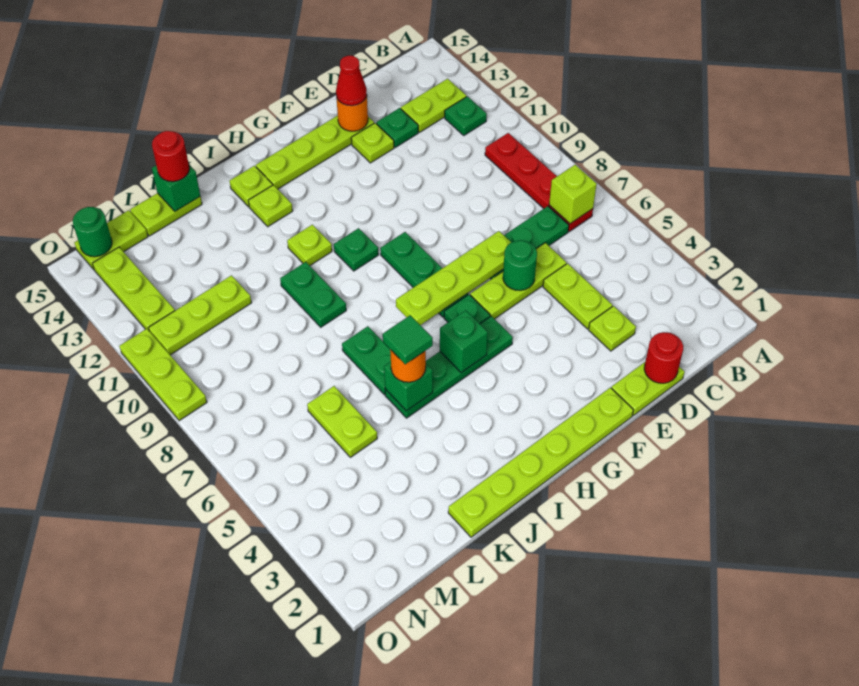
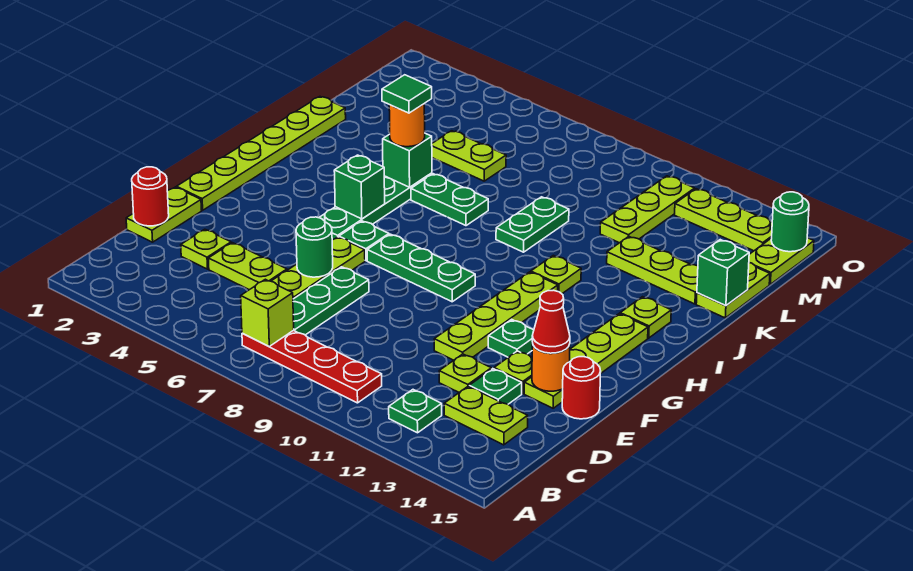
lime 1x2 plate [401,79,467,132] -> lime 1x2 plate turned to [444,386,528,445]
lime 1x4 plate [396,231,511,325] -> lime 1x4 plate moved to [434,272,558,360]
green 1x1 plate [334,228,379,271] -> green 1x1 plate moved to [488,319,534,357]
lime 1x1 plate [248,185,293,227] -> lime 1x1 plate moved to [439,354,491,392]
green 1x2 plate [280,262,346,327] -> green 1x2 plate turned to [496,197,569,252]
red 1x1 round brick [152,131,189,182] -> red 1x1 round brick moved to [562,357,601,419]
lime 1x3 plate [120,329,207,421] -> lime 1x3 plate moved to [607,236,698,304]

